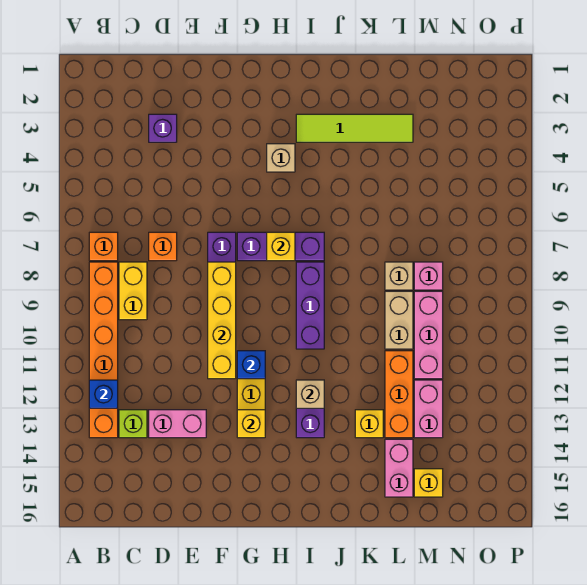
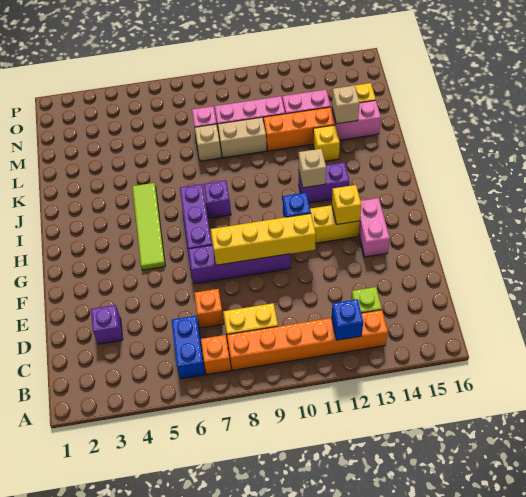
none -> blue 1x2 brick [171,316,205,379]
pink 1x2 brick [149,410,206,438] -> pink 1x2 brick moved to [359,198,390,257]
tan 1x1 brick [267,144,295,172] -> tan 1x1 brick moved to [332,85,359,124]
yellow 1x1 brick [267,232,295,261] -> none
lime 1x4 tile [296,114,413,142] -> lime 1x4 tile moved to [132,183,165,270]
purple 1x3 brick [296,262,324,349] -> purple 1x1 brick [204,180,231,218]

